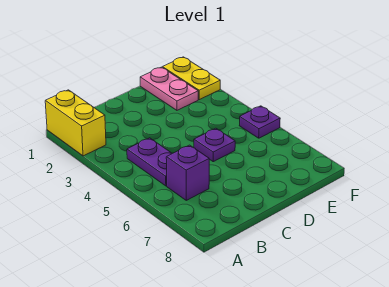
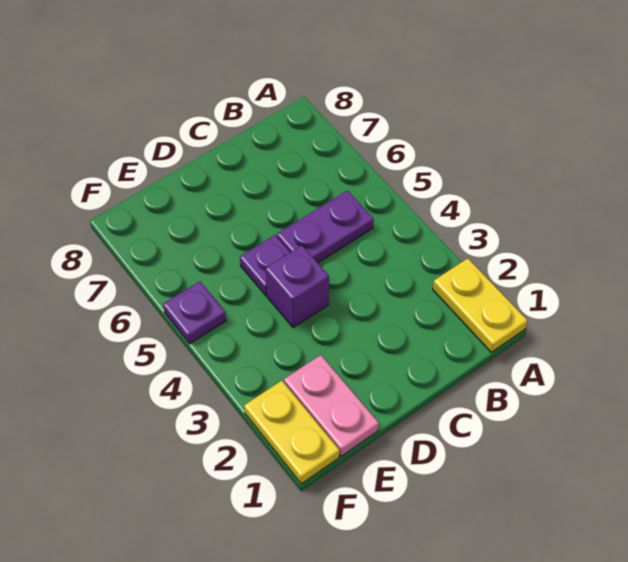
yellow 1x2 brick [45,90,106,156] -> yellow 1x2 plate [433,258,527,352]
purple 1x2 plate [127,138,172,186] -> purple 1x2 plate turned to [277,191,374,263]
purple 1x1 brick [166,145,209,200] -> purple 1x1 brick moved to [266,246,329,328]

